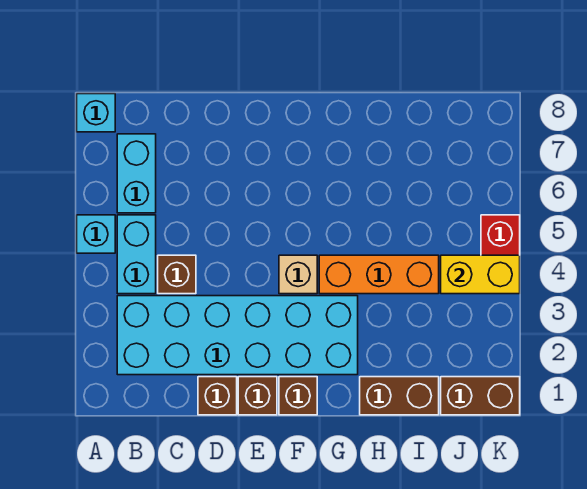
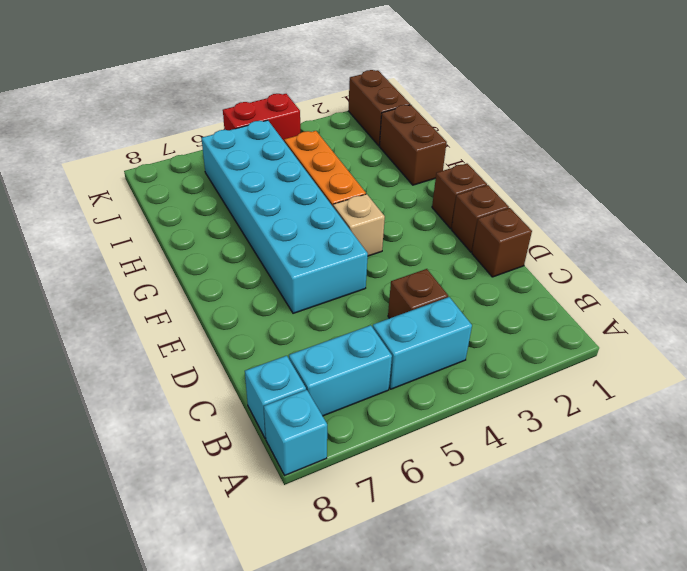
cyan 1x1 brick [77,215,115,253] -> cyan 1x1 brick moved to [245,356,306,438]
cyan 2x6 brick [117,296,358,375] -> cyan 2x6 brick moved to [202,120,368,313]
yellow 1x2 brick [441,255,520,294] -> none

